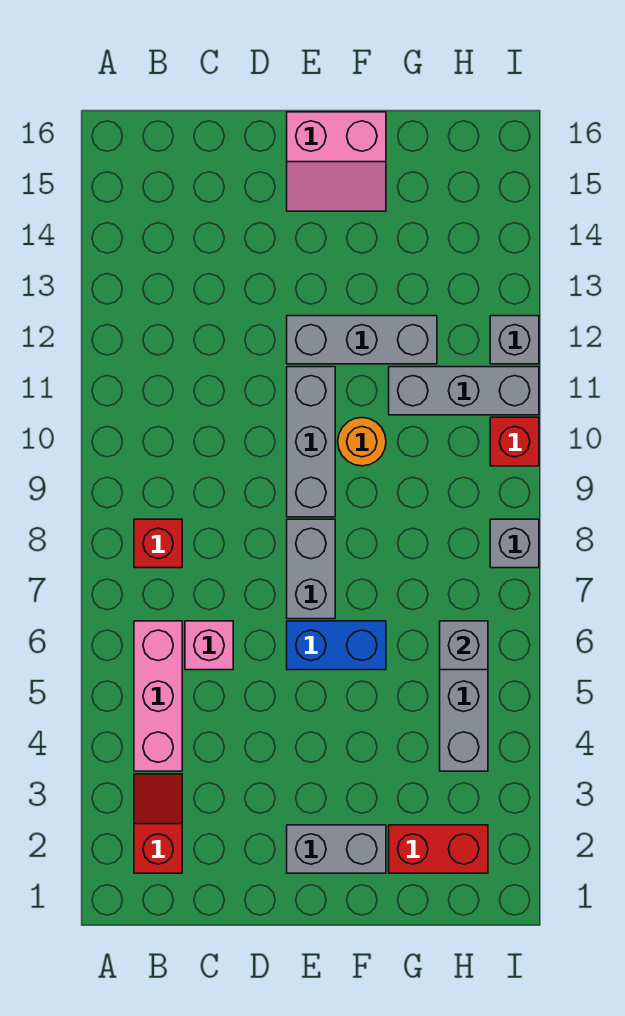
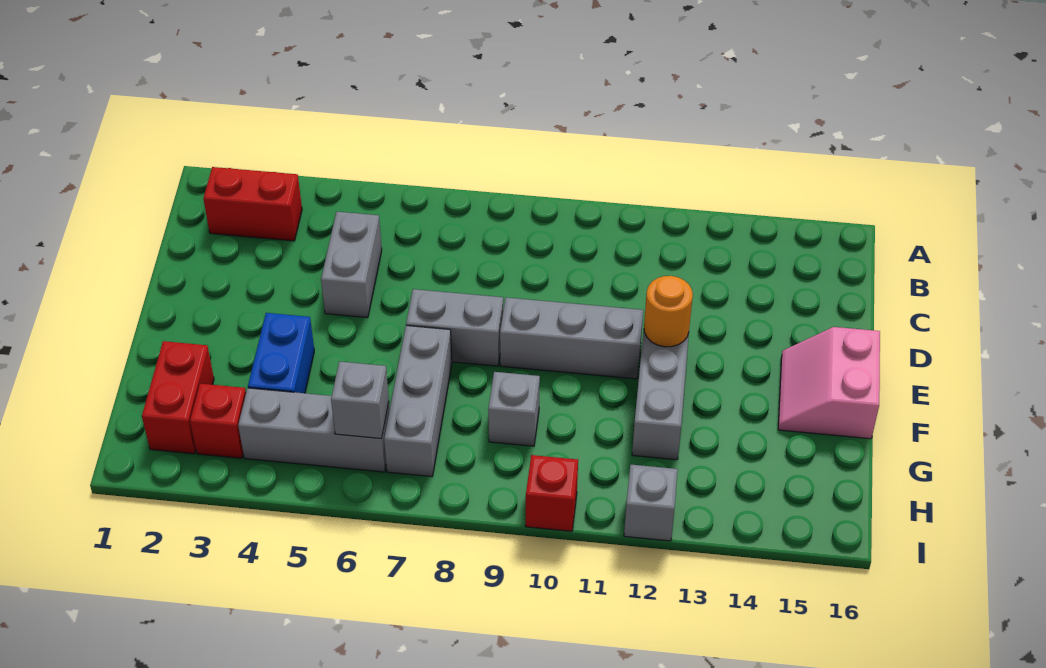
red 1x2 slope [134,774,182,873] -> red 1x2 brick [203,167,302,241]
pink 1x3 brick [134,621,182,771] -> none
red 1x1 brick [134,519,182,568] -> red 1x1 brick moved to [190,384,246,458]
pink 1x1 brick [185,621,233,670] -> none
grey 1x2 brick [287,825,386,873] -> grey 1x2 brick moved to [321,212,382,318]
blue 1x2 brick [287,621,386,670] -> blue 1x2 brick moved to [248,313,314,393]
orange 1x1 round brick [338,418,386,466] -> orange 1x1 round brick moved to [644,276,693,347]
grey 1x3 brick [389,367,539,415] -> grey 1x3 brick moved to [384,326,452,477]
grey 1x1 brick [490,519,539,568] -> grey 1x1 brick moved to [488,372,540,446]

